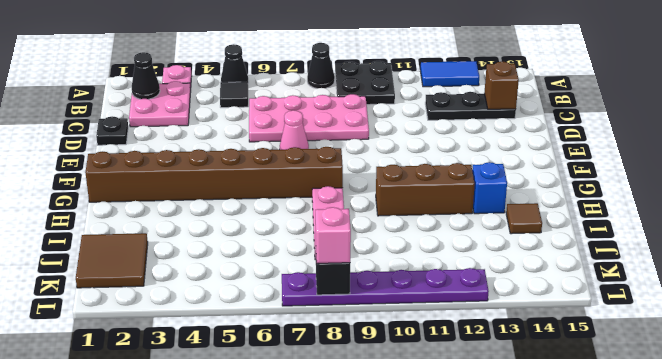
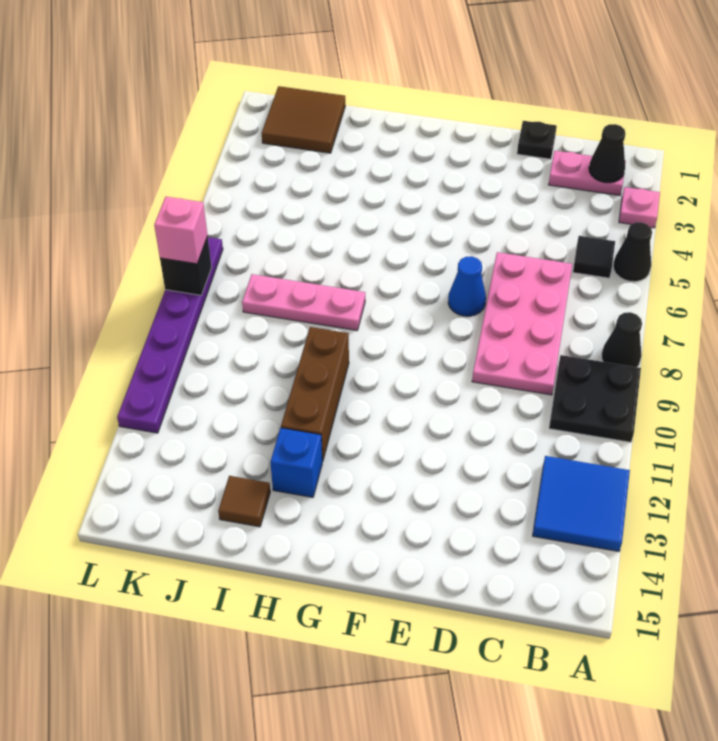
blue 1x2 tile [421,61,479,87] -> blue 2x2 tile [533,456,630,552]
pink 2x2 plate [129,81,190,127] -> pink 1x2 plate [549,151,626,195]
black 1x3 plate [425,92,516,120] -> none
brown 1x1 brick [484,62,519,109] -> none
pink 1x1 cone [280,110,309,150] -> blue 1x1 cone [448,256,486,316]
brown 1x8 brick [85,147,343,202] -> none

